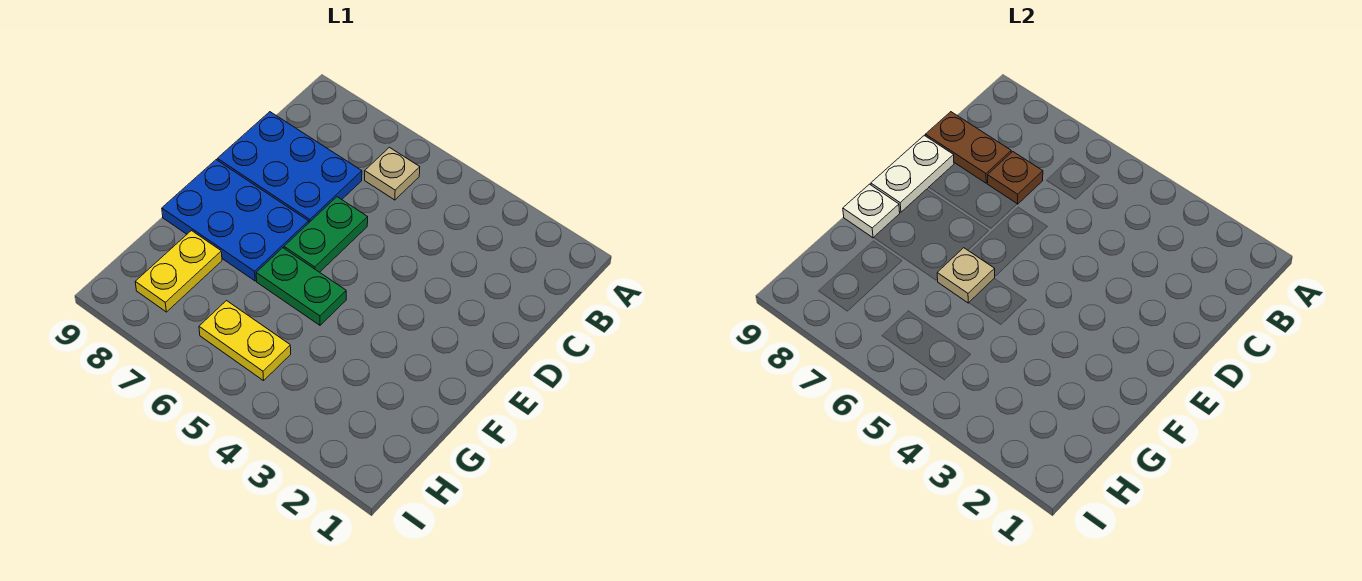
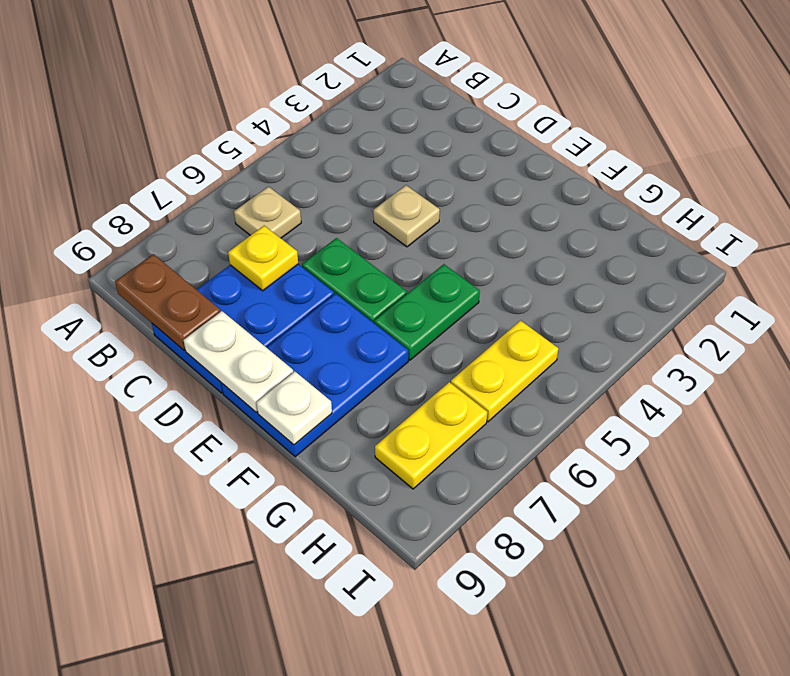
brown 1x1 plate [988,152,1043,204] -> yellow 1x1 plate [228,226,298,291]
brown 1x2 plate [925,112,1011,183] -> brown 1x2 plate turned to [115,254,221,351]
tan 1x1 plate [937,248,995,303] -> tan 1x1 plate moved to [373,185,440,247]
yellow 1x2 plate [135,231,222,312] -> yellow 1x2 plate turned to [375,382,487,489]

